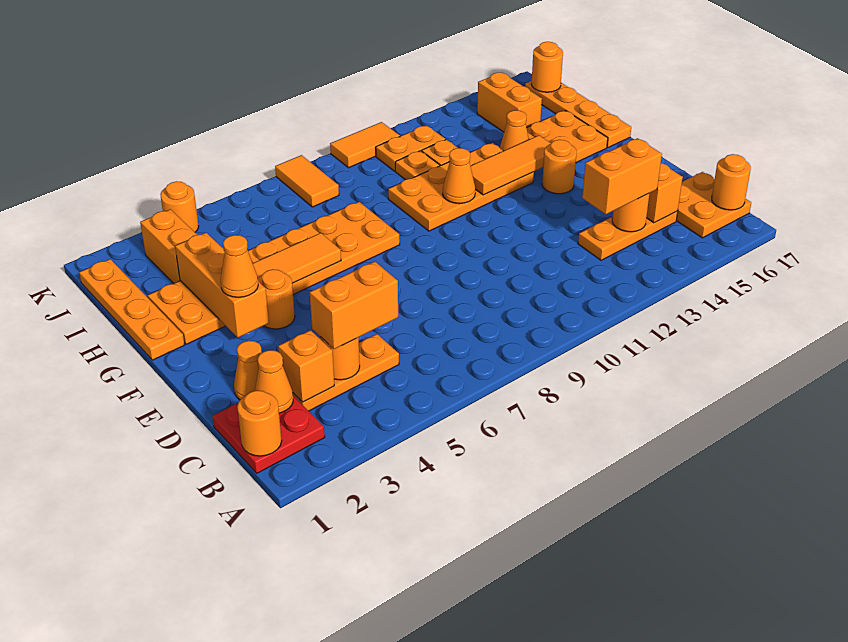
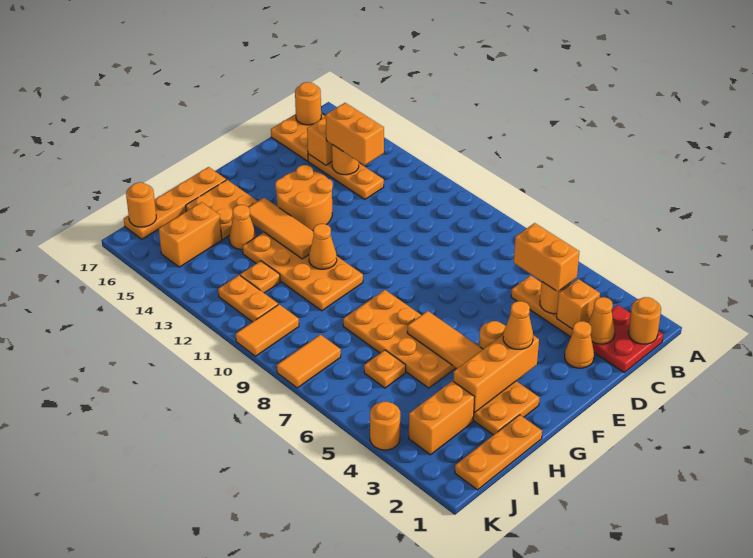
orange 1x1 round brick [542,140,577,194] -> orange 2x2 round brick [275,165,333,231]
orange 1x4 plate [79,259,184,360] -> orange 1x3 plate [455,415,542,490]
orange 1x1 plate [395,151,440,180] -> orange 1x1 plate moved to [364,350,406,388]
orange 1x2 tile [330,122,400,168] -> orange 1x2 tile turned to [236,304,299,356]

